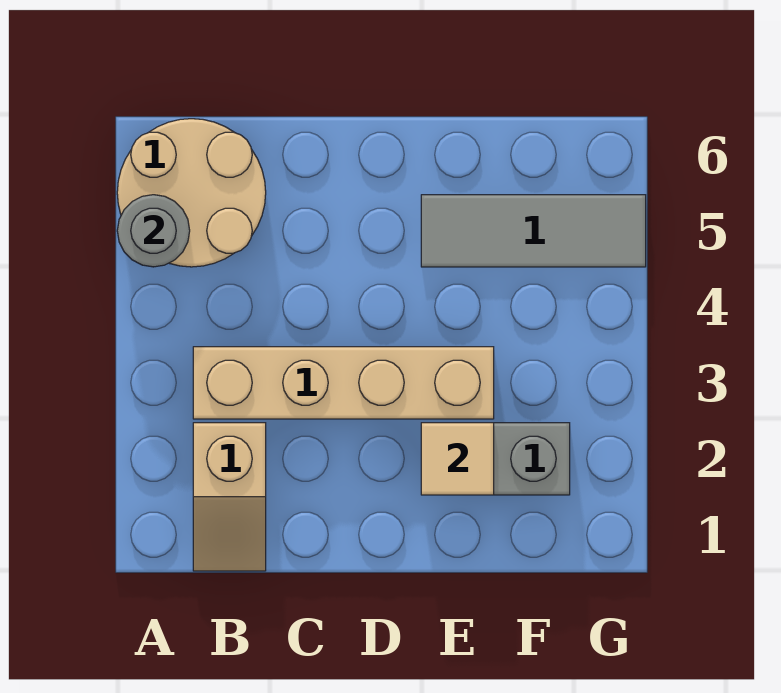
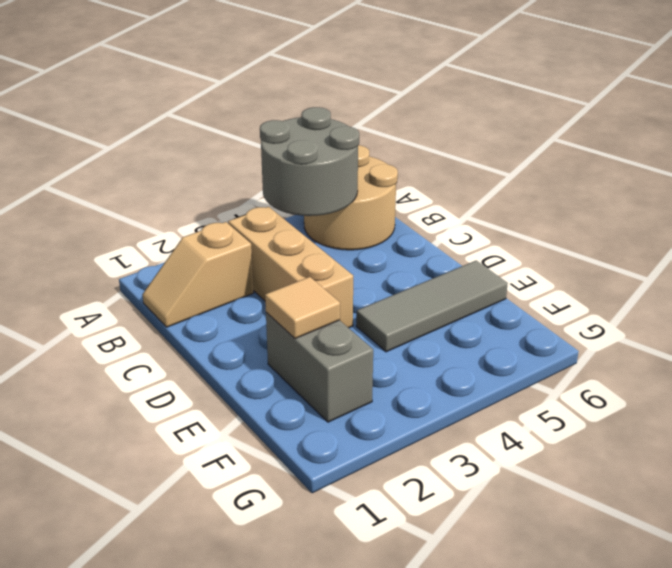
grey 1x1 round brick [117,195,190,267] -> grey 2x2 round brick [260,107,359,216]
tan 1x4 brick [193,347,494,419] -> tan 1x3 brick [228,207,353,328]
grey 1x3 tile [421,195,646,267] -> grey 1x3 tile turned to [356,261,508,352]

